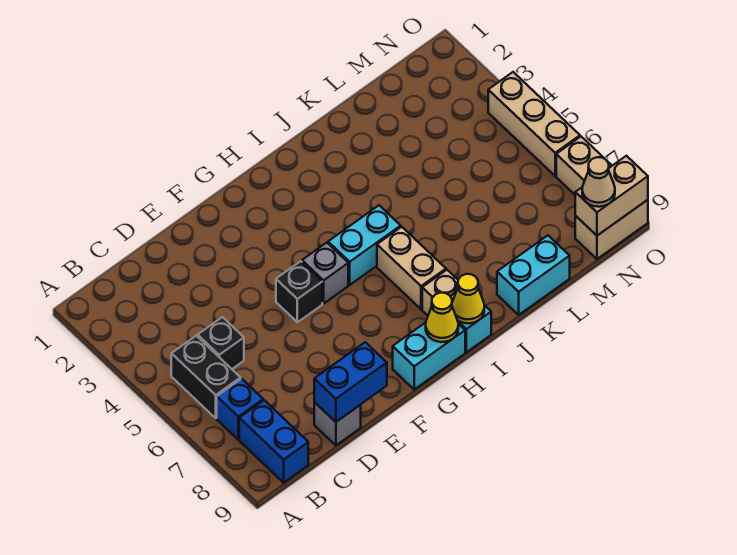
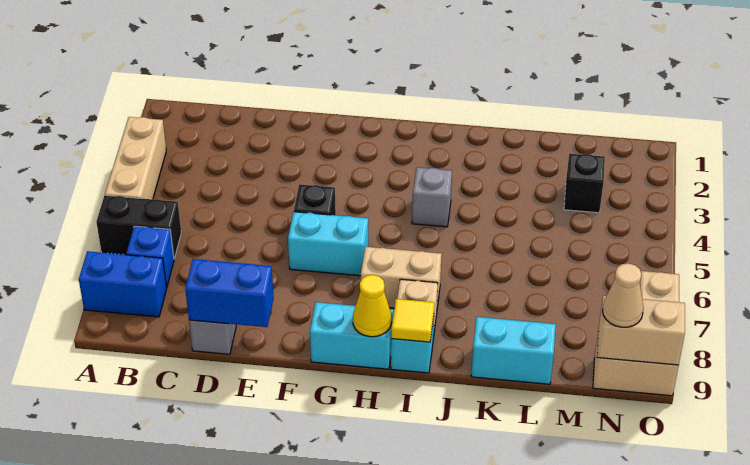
black 1x2 brick [171,336,241,418] -> black 1x2 brick turned to [96,195,181,259]
blue 1x2 brick [239,400,308,483] -> blue 1x2 brick turned to [79,251,167,317]
black 1x1 brick [198,317,244,369] -> black 1x1 brick moved to [564,154,605,213]
grey 1x1 brick [302,243,348,303] -> grey 1x1 brick moved to [412,167,452,227]
cyan 1x2 brick [328,205,401,285] -> cyan 1x2 brick moved to [288,212,368,276]
tan 1x2 brick [377,227,446,309] -> tan 1x2 brick turned to [361,247,442,308]
yellow 1x1 cone [452,274,484,323] -> yellow 1x1 tile [391,299,434,342]
tan 1x3 brick [488,72,580,176] -> tan 1x3 brick moved to [105,117,166,199]

